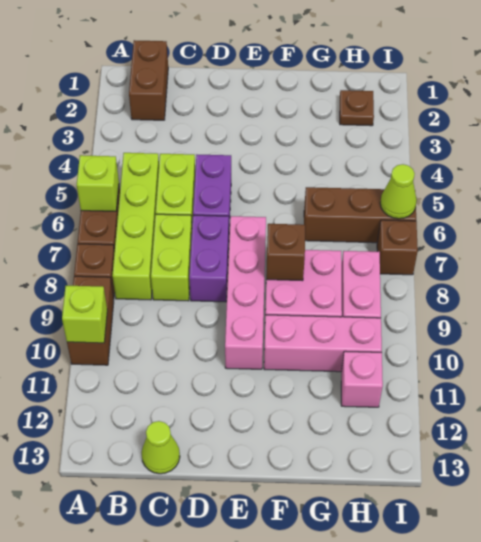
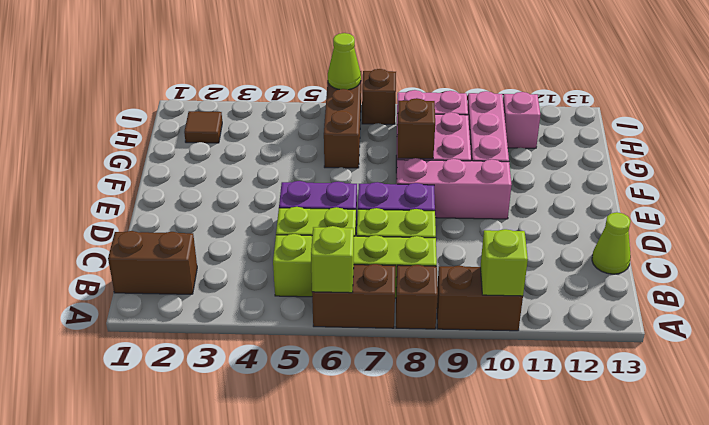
pink 1x4 brick [225,216,266,369] -> pink 1x3 brick [397,158,512,219]
brown 1x1 plate [340,90,374,126] -> brown 1x1 tile [184,111,222,143]

